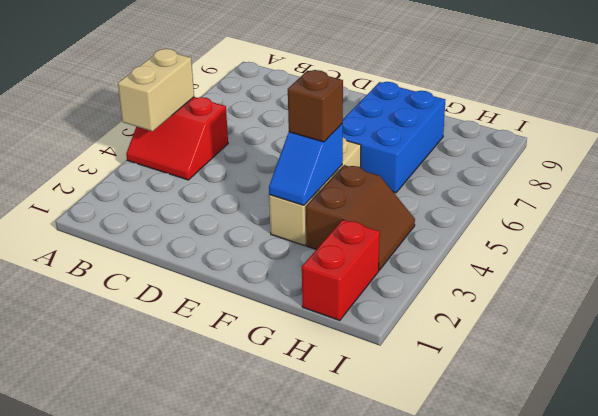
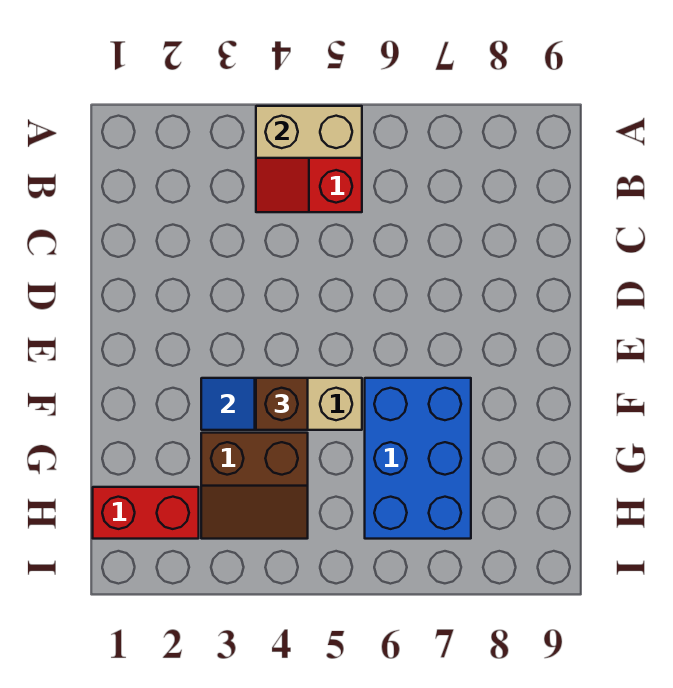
blue 2x3 brick [342,82,445,193] -> blue 2x3 brick turned to [365,378,471,539]

